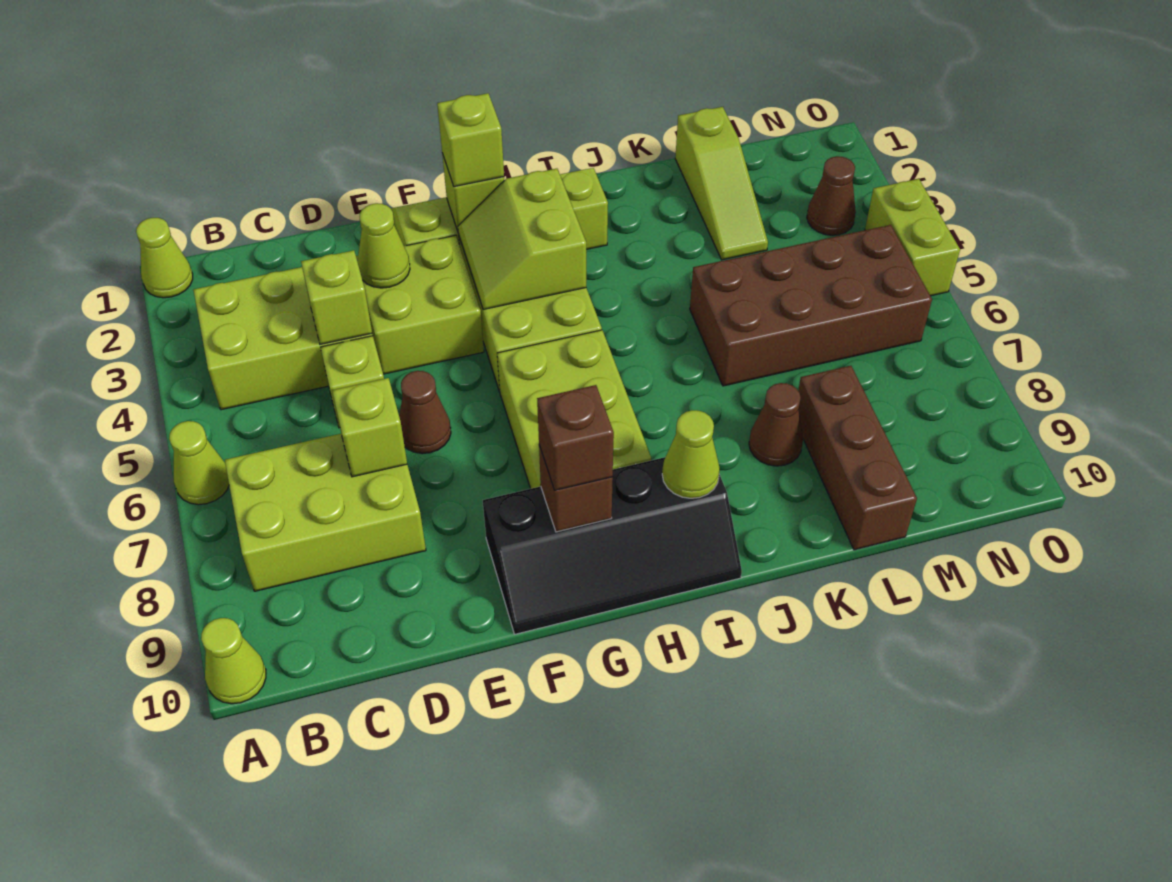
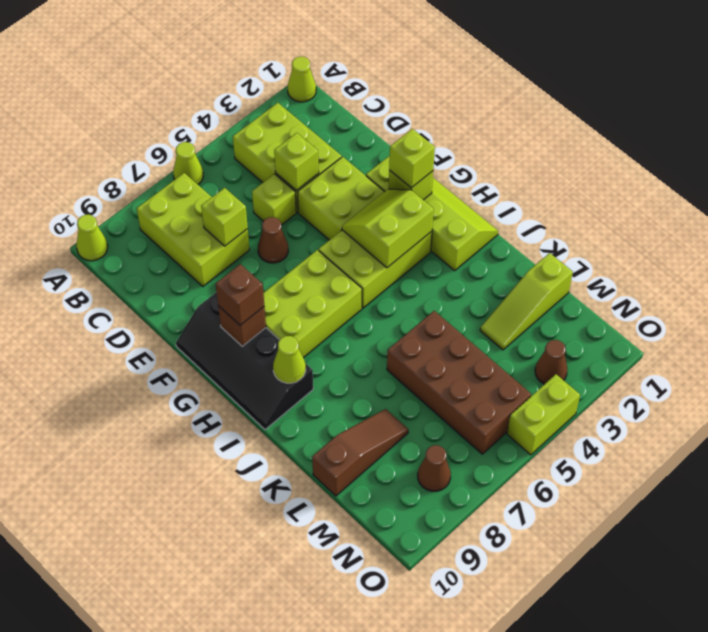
lime 1x1 cone [358,203,410,288] -> none
brown 1x1 cone [749,383,803,466] -> brown 1x1 cone moved to [418,445,451,491]
brown 1x3 brick [798,366,917,550] -> brown 1x3 slope [312,409,408,496]

